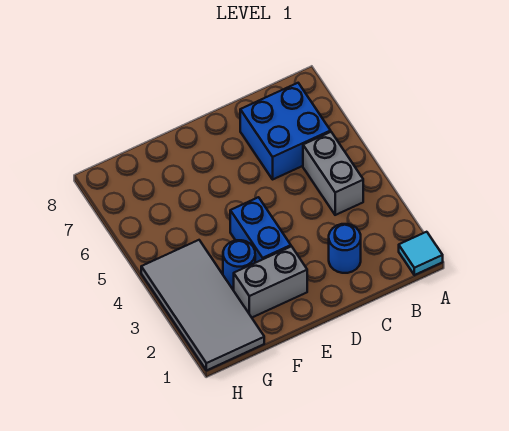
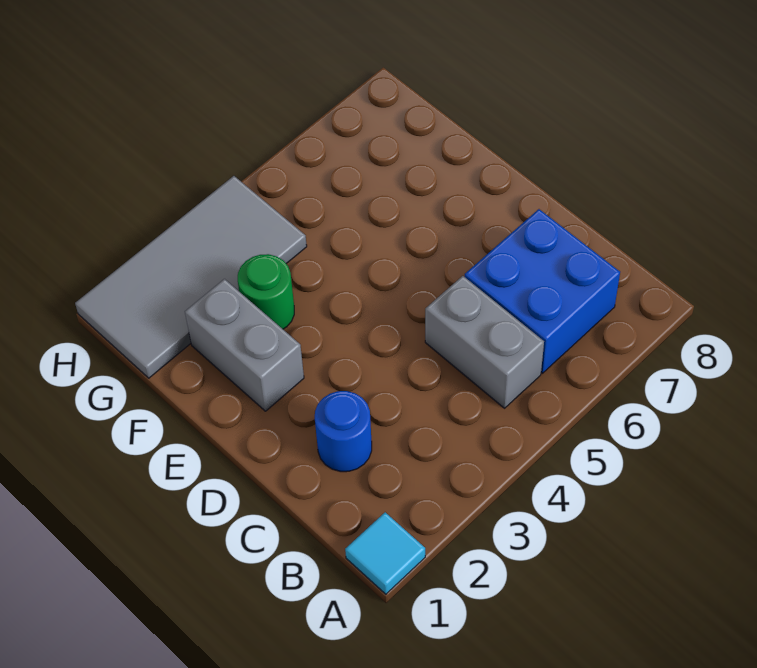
grey 1x2 brick [303,132,363,215] -> grey 1x2 brick turned to [425,276,544,408]
blue 1x2 brick [230,197,291,263] -> none
blue 1x1 round brick [223,240,255,289] -> green 1x1 round brick [238,254,294,329]

